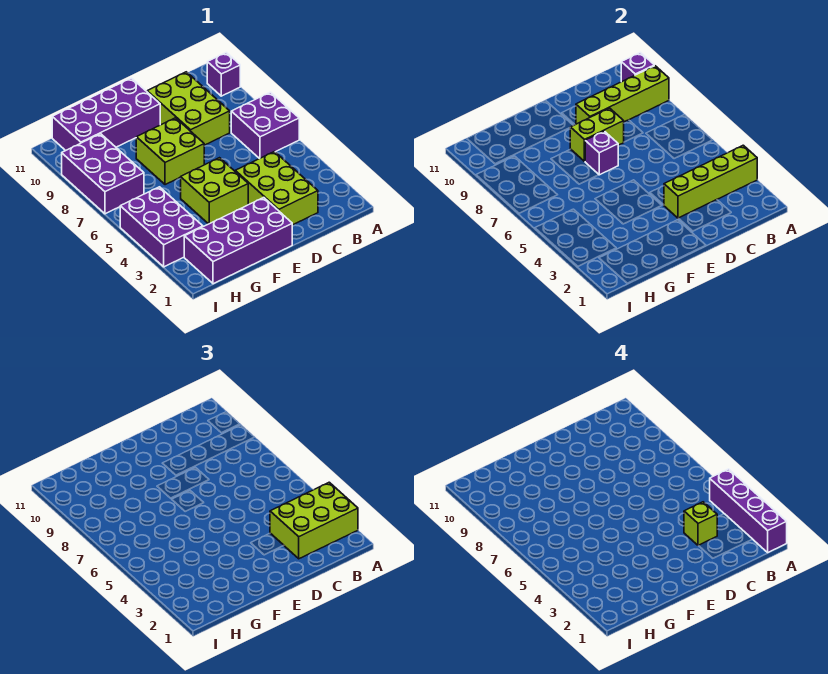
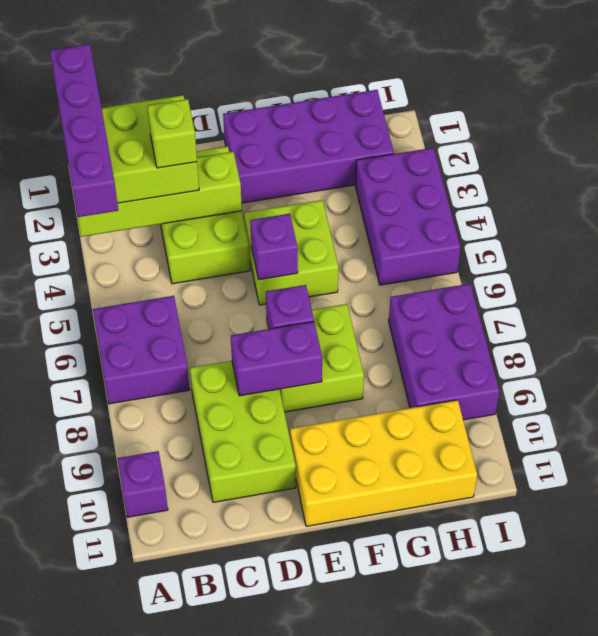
lime 1x4 brick [576,66,669,124] -> none
purple 1x1 brick [621,52,654,82] -> purple 1x1 brick moved to [250,214,298,280]
lime 1x2 brick [570,108,624,161] -> purple 1x2 brick [231,322,322,396]
purple 2x4 brick [52,78,160,151] -> yellow 2x4 brick [290,400,477,526]

